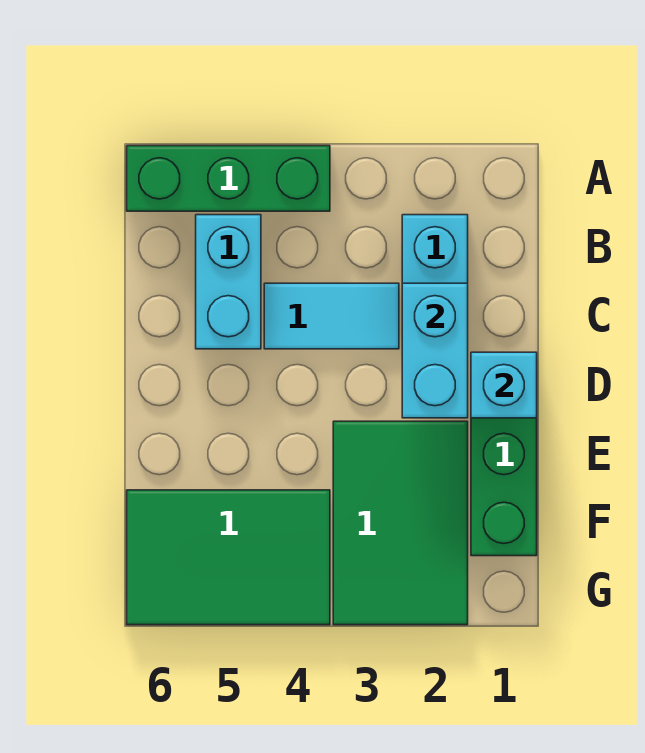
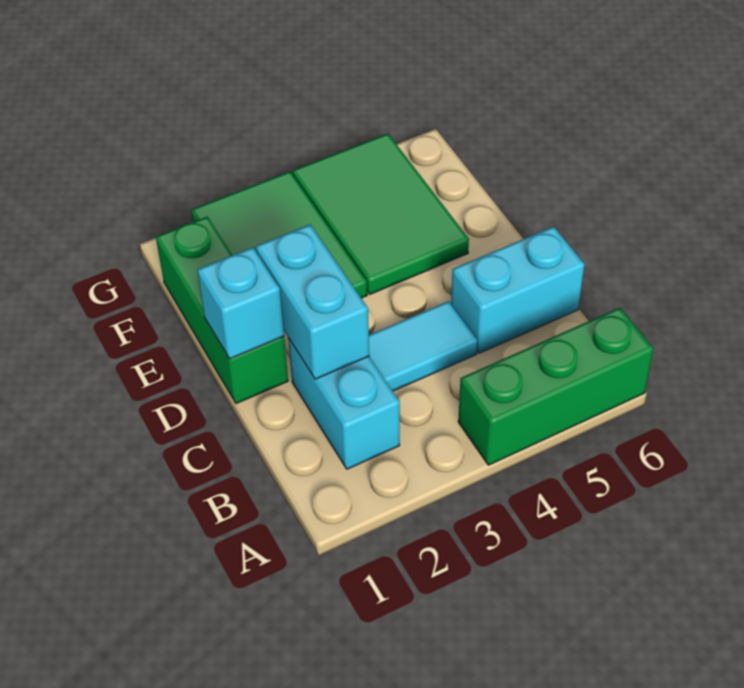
cyan 1x2 brick [196,215,261,349] -> cyan 1x2 brick turned to [451,227,585,353]
green 2x3 tile [127,490,330,625] -> green 2x3 tile turned to [293,134,469,294]

